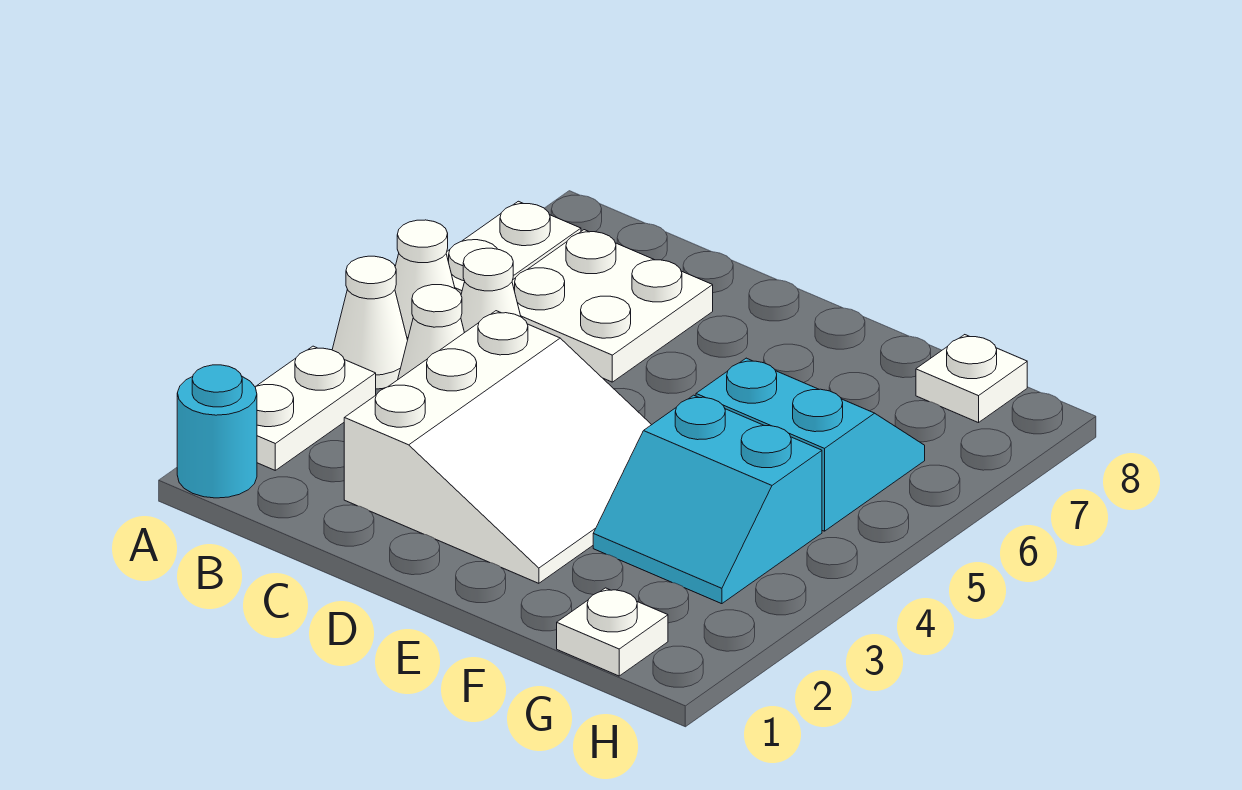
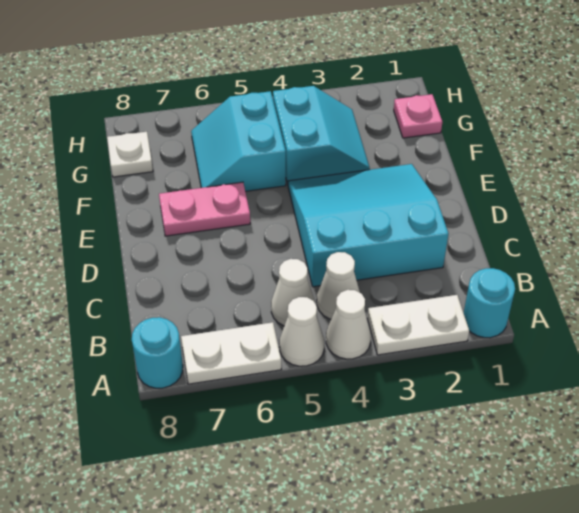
none -> cyan 1x1 round brick [132,317,183,388]
white 2x2 plate [512,230,713,382] -> none
white 3x3 slope [344,311,651,583] -> cyan 3x3 slope [288,164,448,287]
none -> pink 1x2 plate [159,182,250,236]
white 1x1 plate [557,588,668,676] -> pink 1x1 plate [394,94,442,138]

